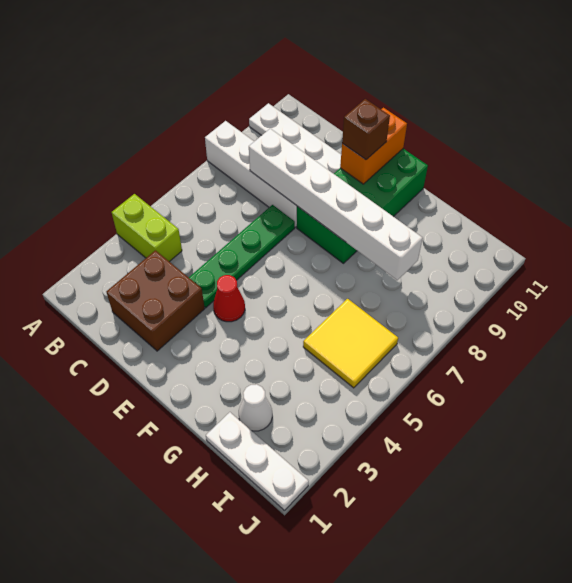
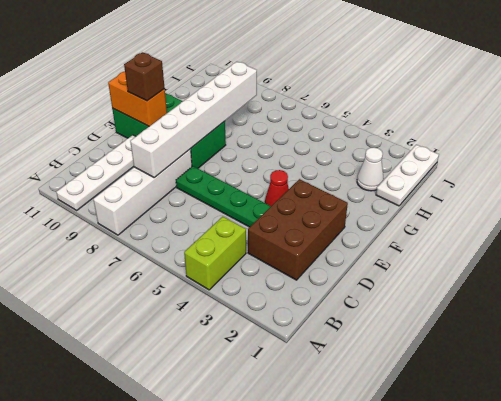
brown 2x2 brick [106,250,205,351] -> brown 2x3 brick [248,179,348,280]
yellow 2x2 tile [303,299,398,388] -> none

